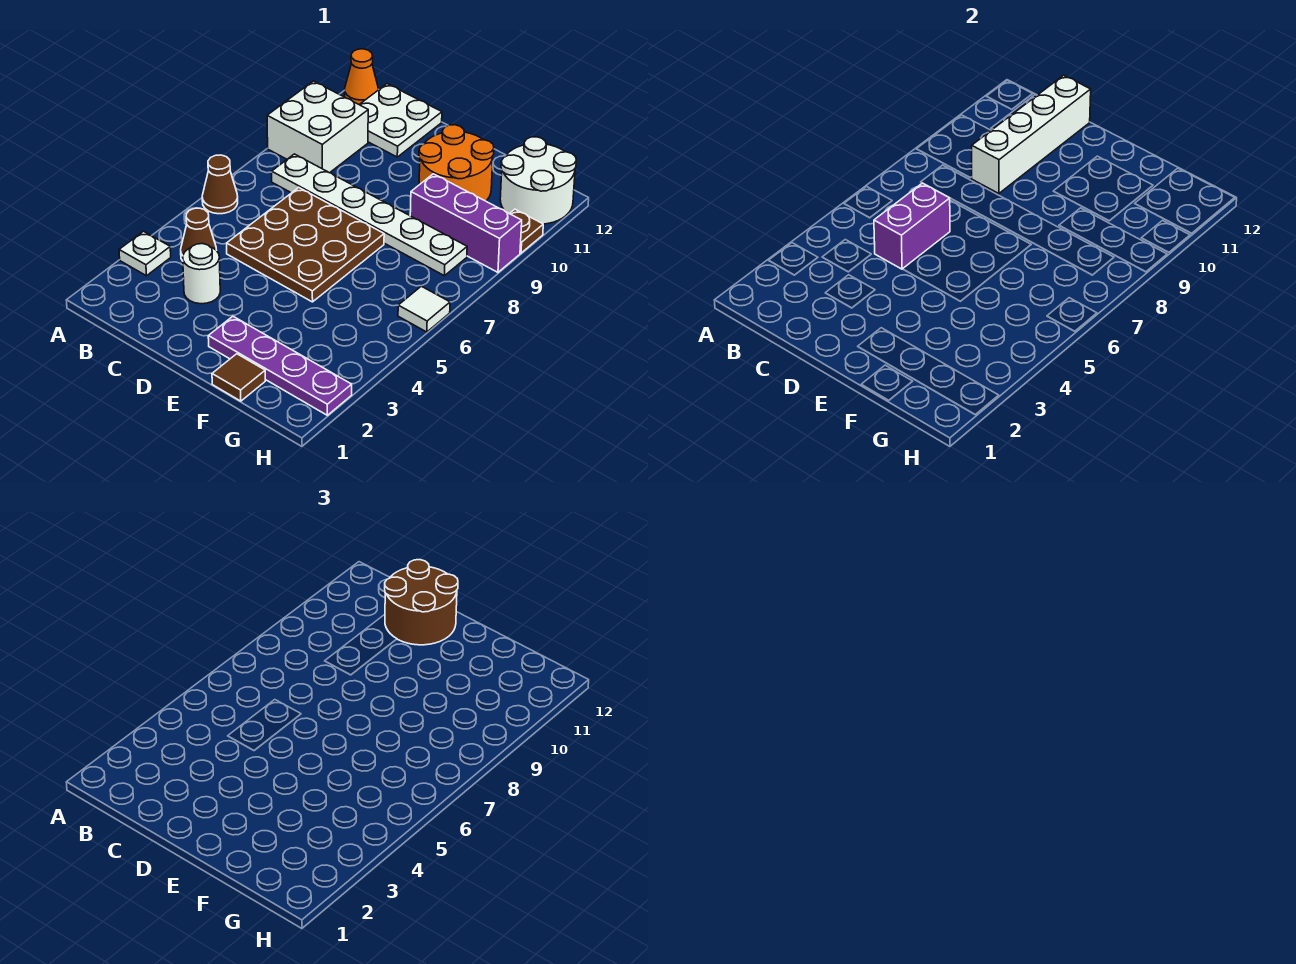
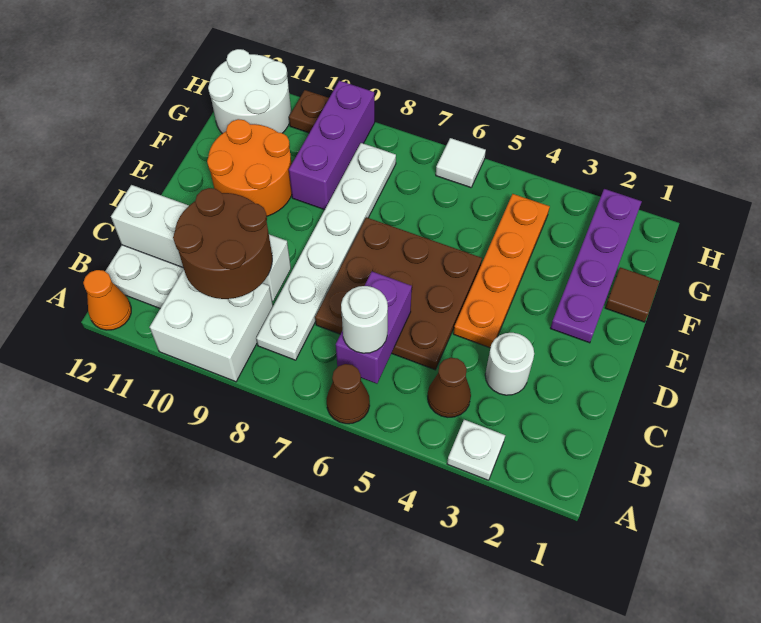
none -> white 1x1 round brick [341,286,388,353]
purple 1x2 brick [874,183,950,269] -> purple 1x2 brick turned to [336,272,412,384]
brown 2x2 round brick [385,560,458,645] -> brown 2x2 round brick moved to [173,188,272,299]
none -> orange 1x4 plate [453,194,550,348]

